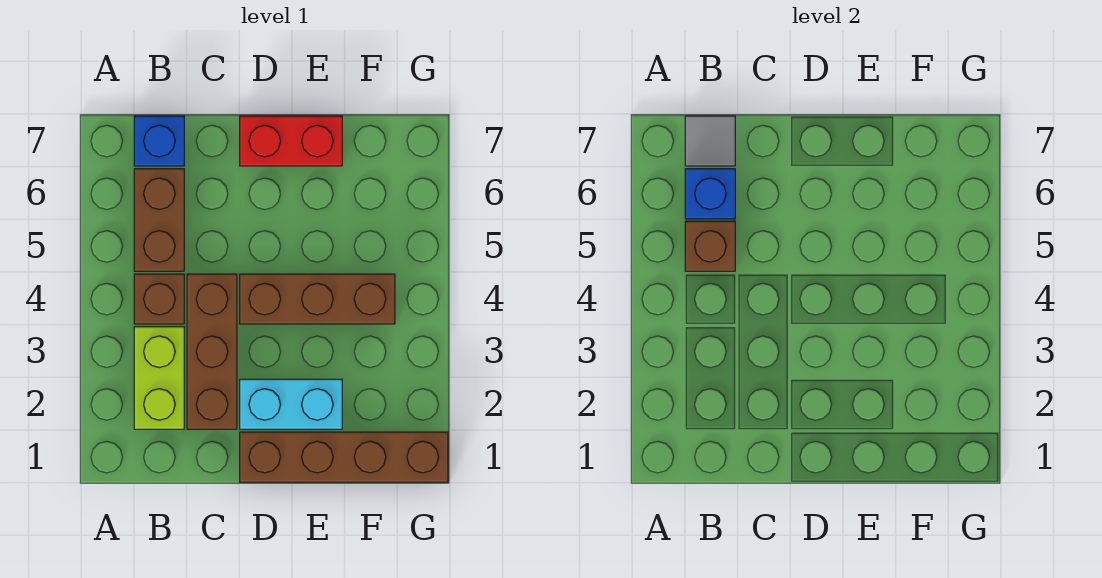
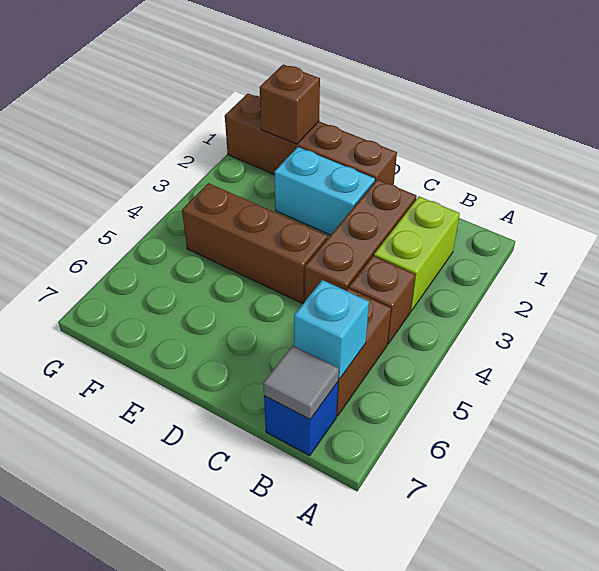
brown 1x1 brick [685,221,735,271] -> brown 1x1 brick moved to [260,64,320,144]
blue 1x1 brick [685,169,735,219] -> cyan 1x1 brick [294,280,369,379]
red 1x2 brick [240,116,342,166] -> none

